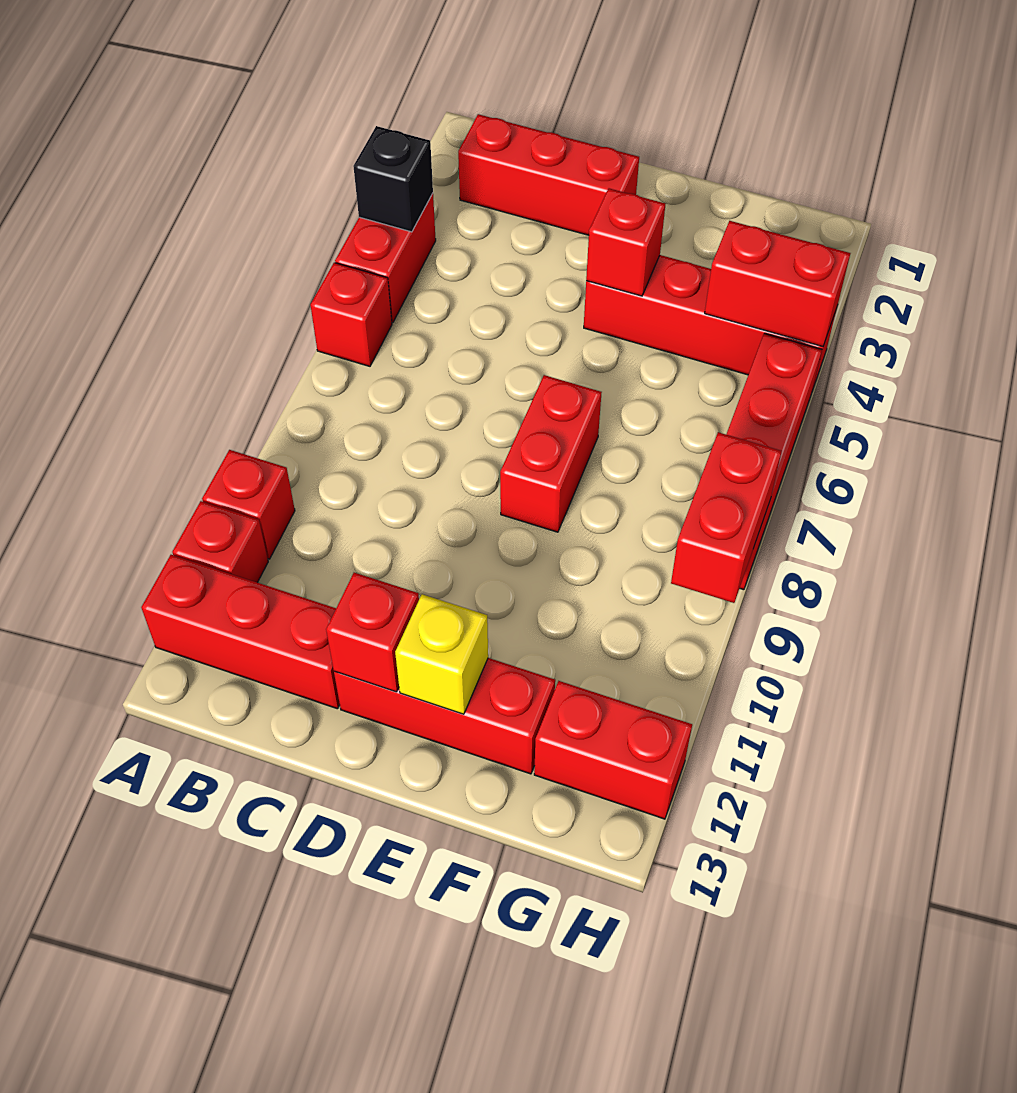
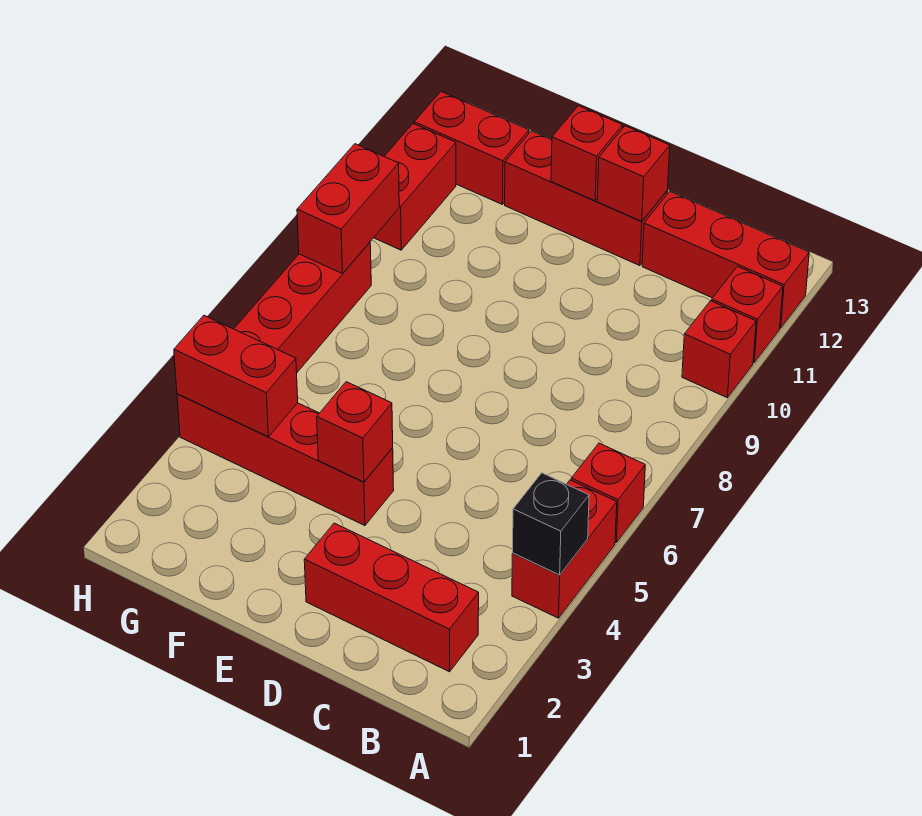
red 1x2 brick [500,375,602,532] -> red 1x2 brick moved to [374,124,456,250]
yellow 1x1 brick [395,594,488,714] -> red 1x1 brick [551,106,623,201]

